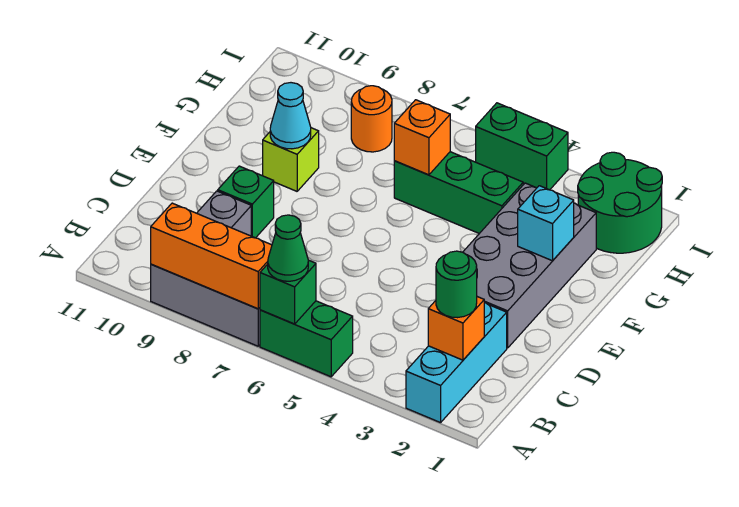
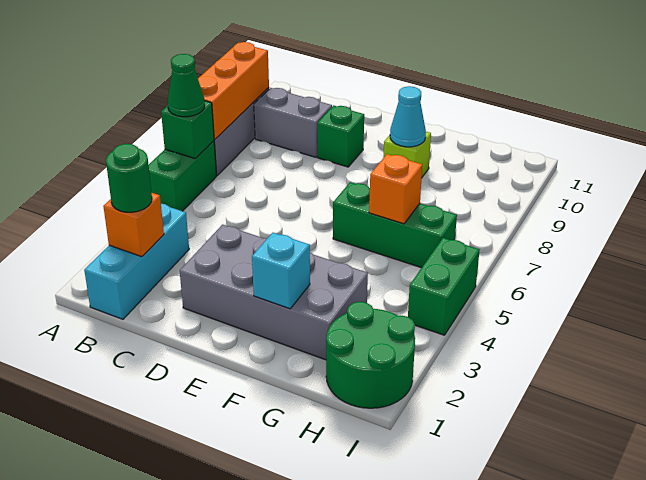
cyan 1x3 brick [406,302,507,423] -> cyan 1x3 brick turned to [84,204,189,319]
green 1x3 brick [394,152,523,234] -> green 1x3 brick turned to [333,182,457,268]
orange 1x1 round brick [351,86,392,152] -> none

